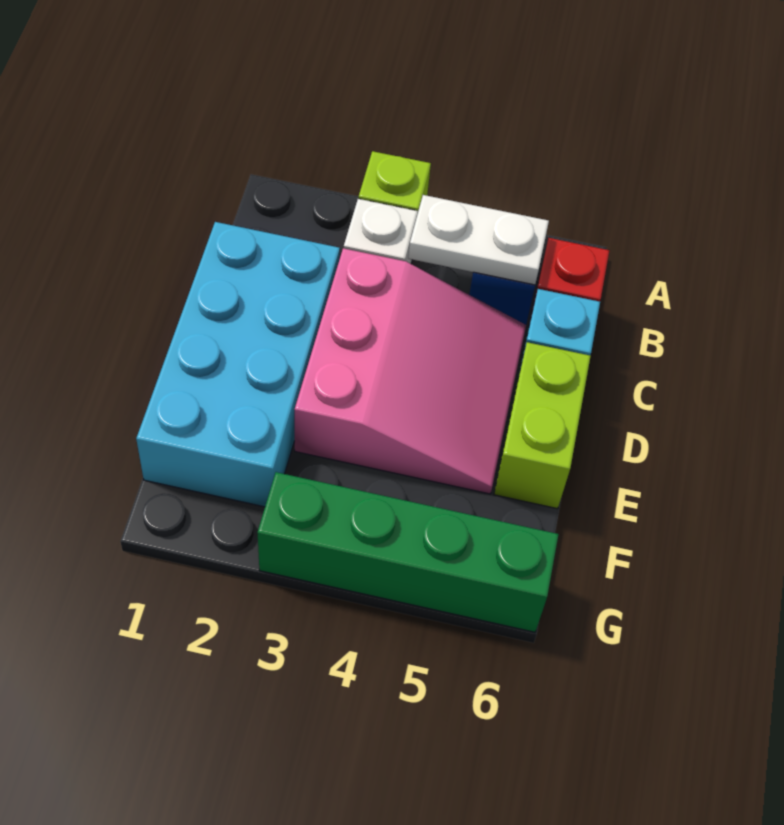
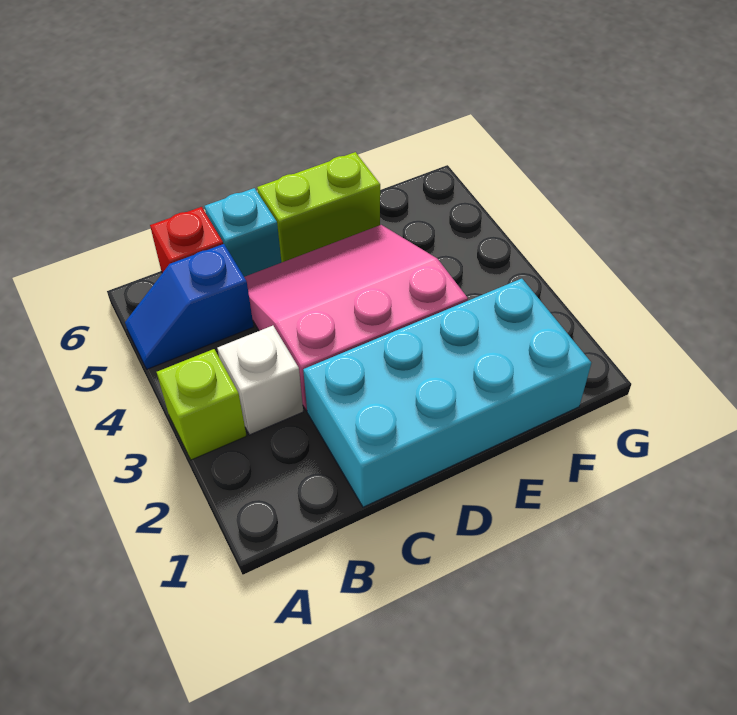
white 1x2 plate [408,195,549,285] -> none
green 1x4 brick [258,472,559,632] -> none

